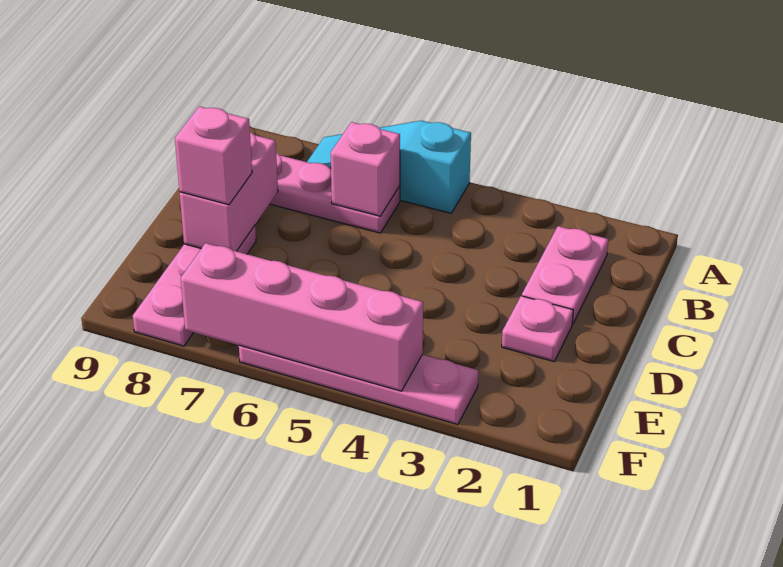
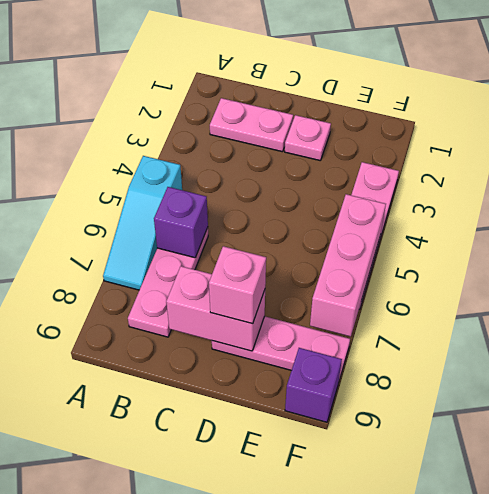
pink 1x1 brick [331,122,400,216] -> purple 1x1 brick [154,187,208,258]
pink 1x4 brick [181,243,423,391] -> pink 1x3 brick [310,194,386,337]
none -> purple 1x1 brick [285,348,342,422]

